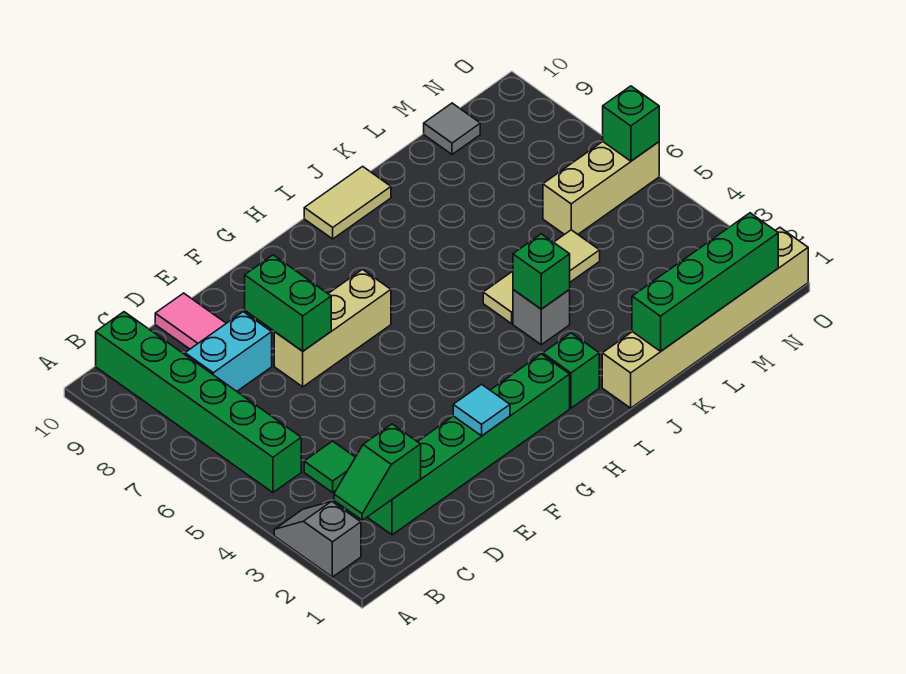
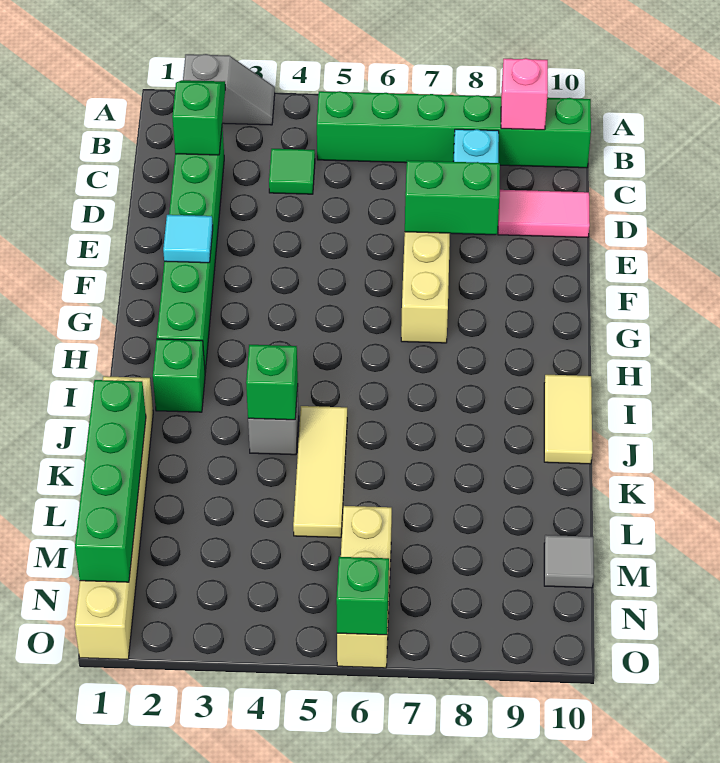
none -> pink 1x1 brick [501,58,548,130]

